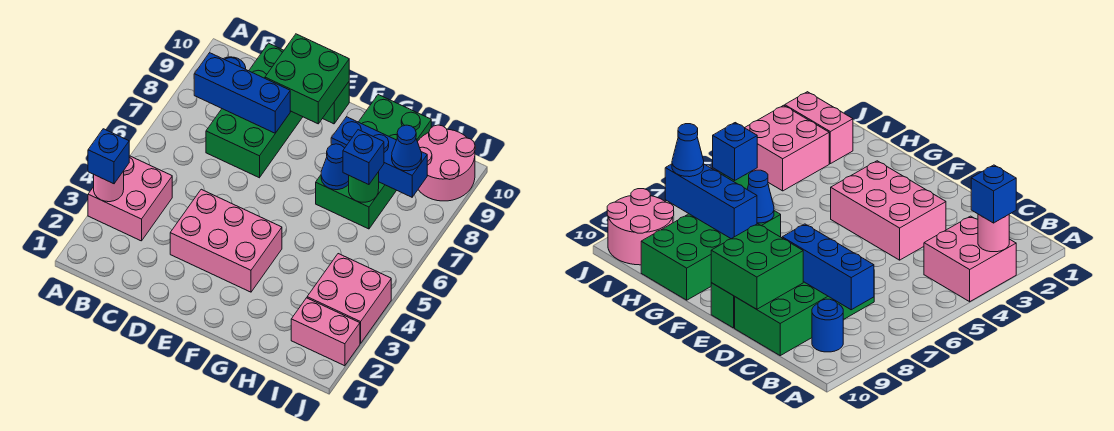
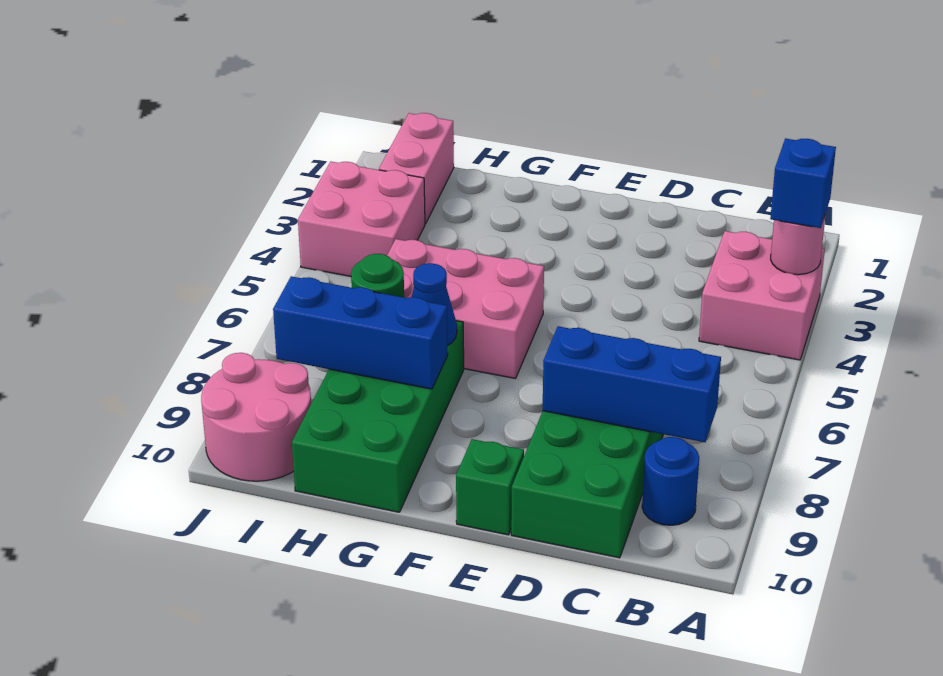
pink 2x3 brick [170,189,282,292] -> pink 2x3 brick moved to [387,239,544,379]
green 2x2 brick [265,34,349,124] -> none
blue 1x1 brick [343,130,384,185] -> none
pink 1x2 brick [291,298,360,366] -> pink 1x2 brick turned to [379,113,454,224]
blue 1x1 cone [392,125,422,171] -> none

